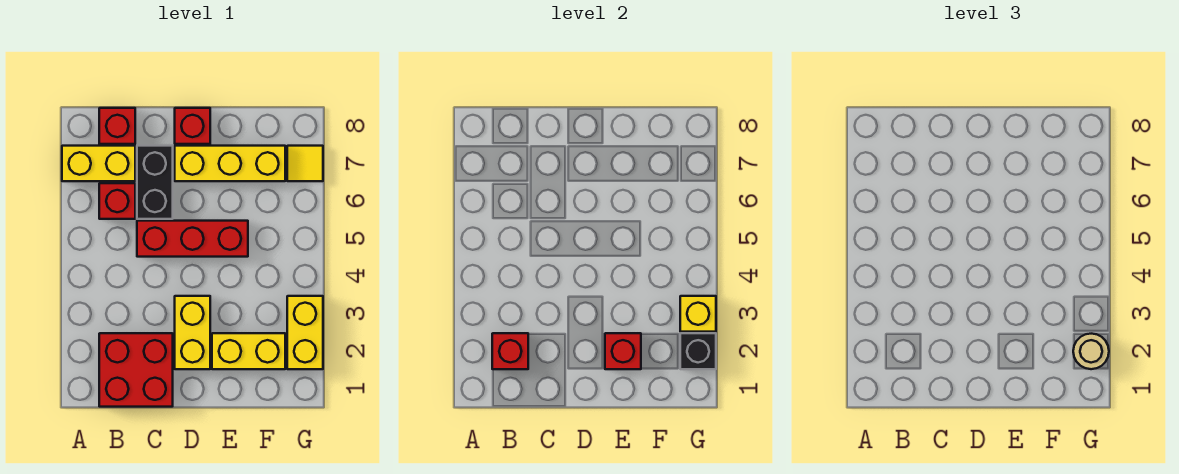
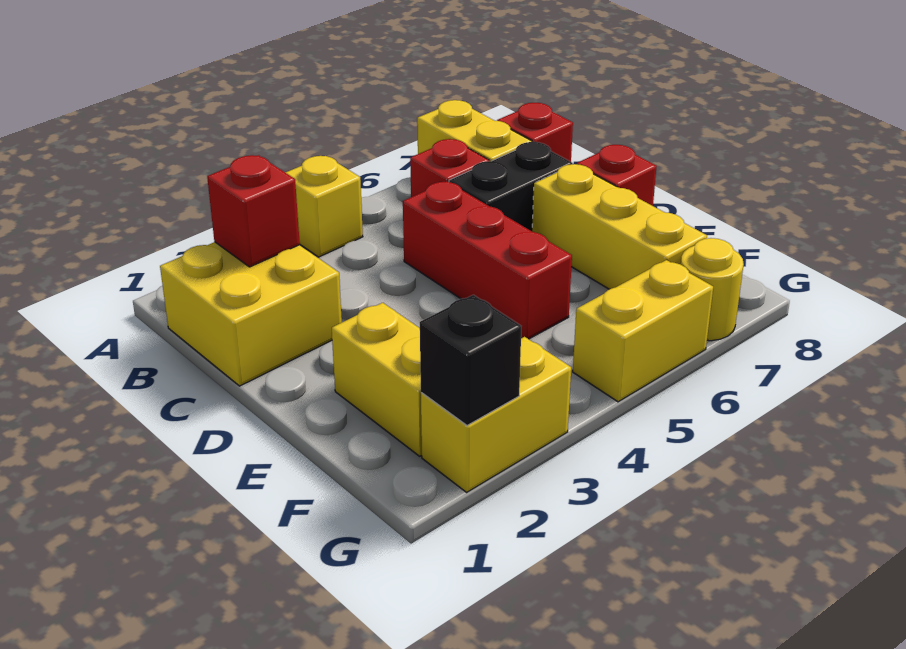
red 2x2 brick [99,333,173,407] -> yellow 2x2 brick [160,242,342,386]
yellow 1x2 brick [175,296,210,369] -> yellow 1x2 brick moved to [573,260,713,402]
red 1x1 brick [605,333,641,369] -> none
tan 1x1 round brick [1073,334,1109,369] -> none
yellow 1x1 brick [680,296,716,332] -> yellow 1x1 brick moved to [285,156,363,257]
yellow 1x1 tile [287,146,323,181] -> yellow 1x1 round brick [681,238,744,341]

